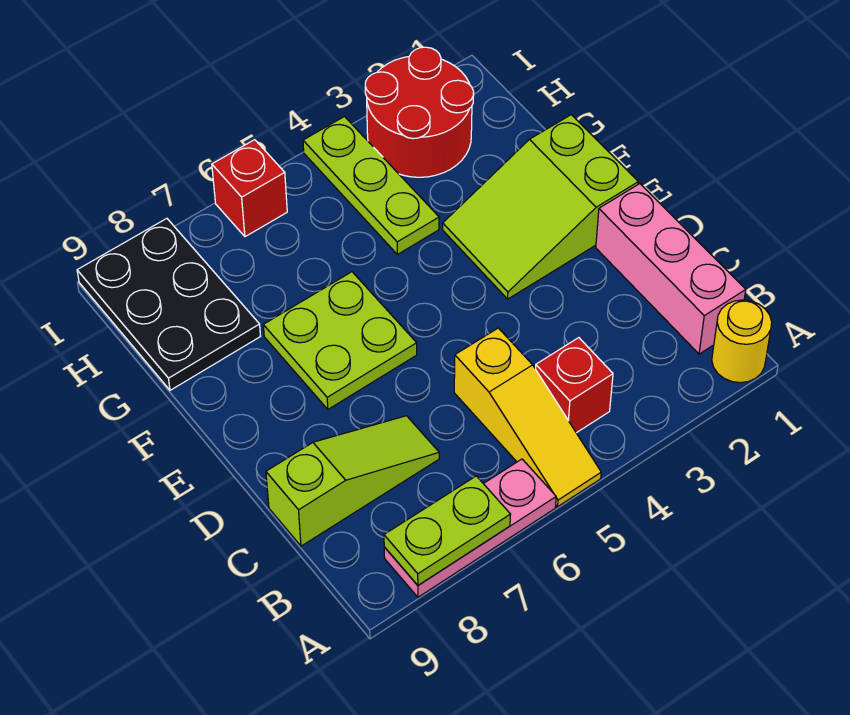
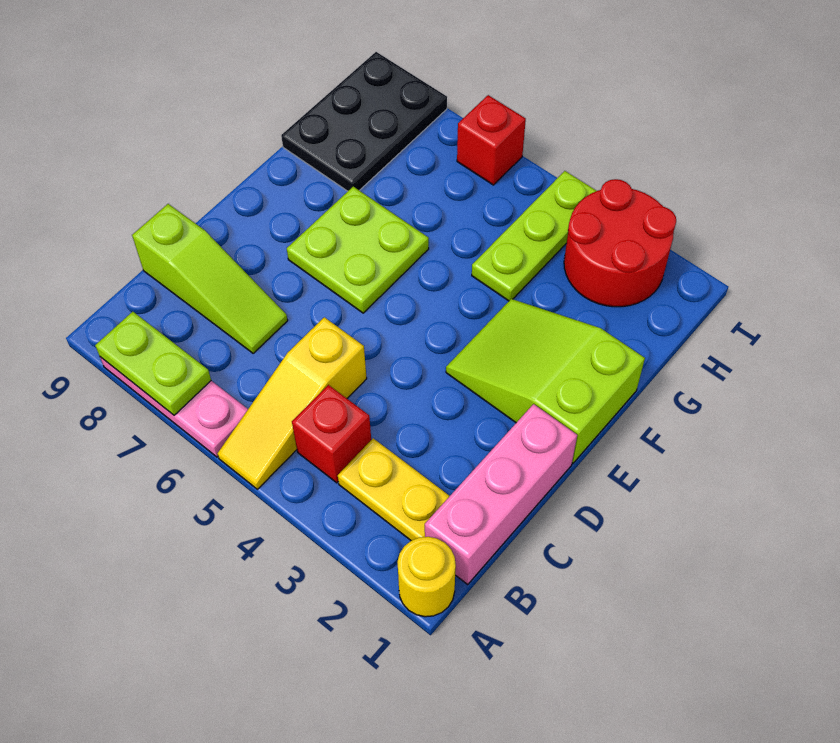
none -> yellow 1x2 plate [338,438,449,541]

